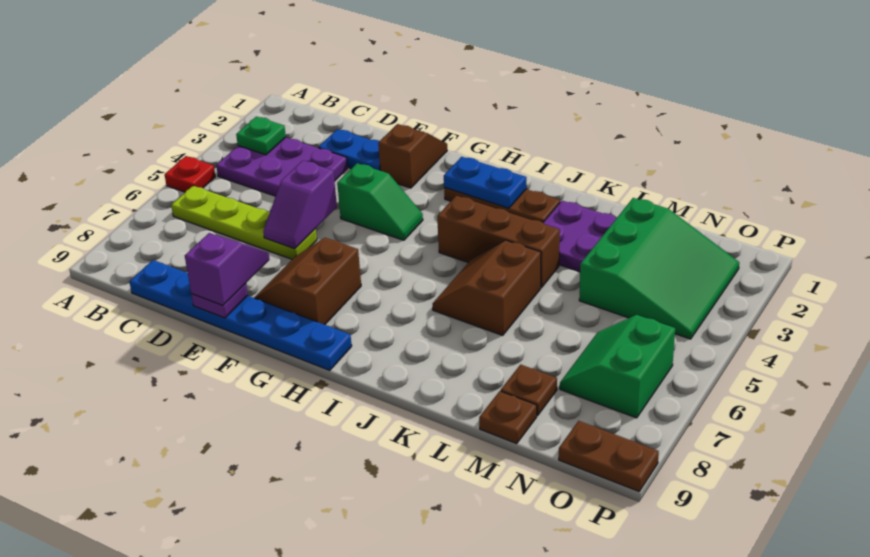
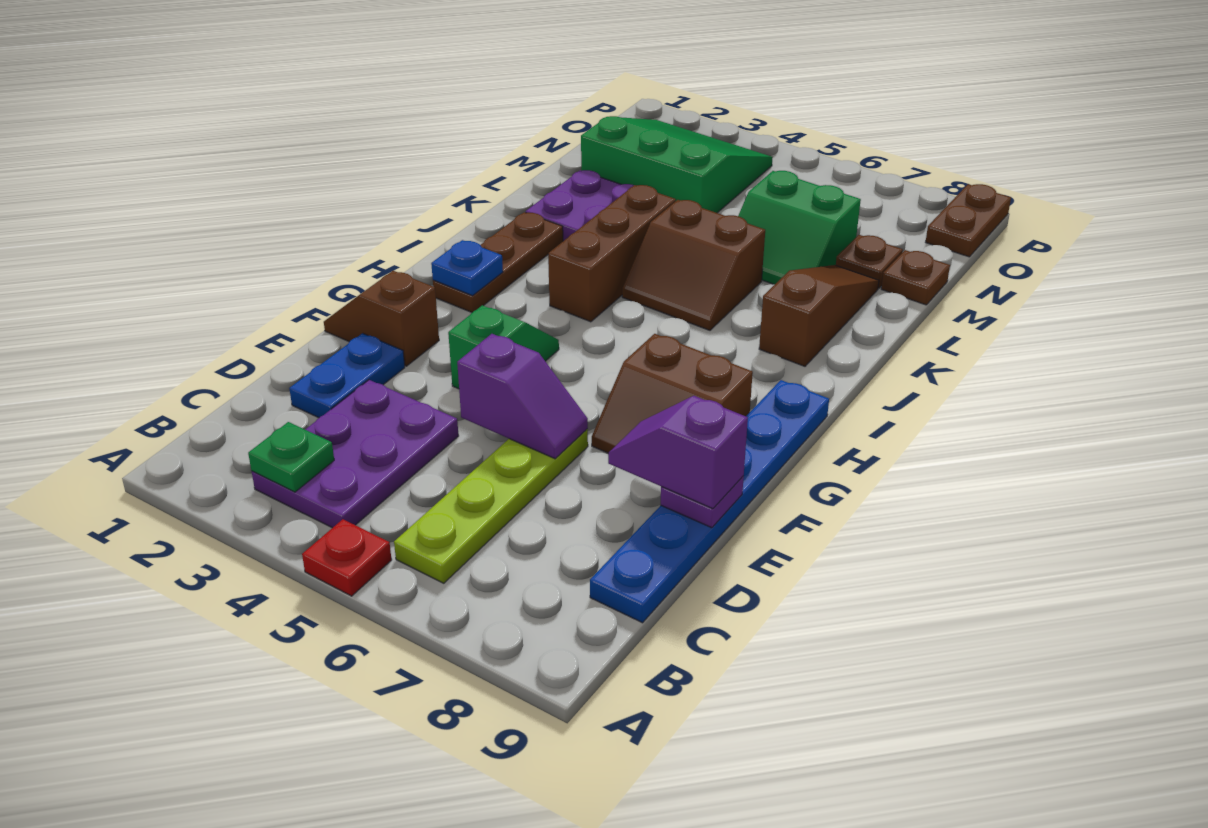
blue 1x2 plate [444,157,526,208] -> blue 1x1 plate [431,240,503,296]
none -> brown 1x3 slope [759,265,879,366]
green 2x2 slope [560,315,675,418] -> green 2x2 slope moved to [738,171,861,285]

